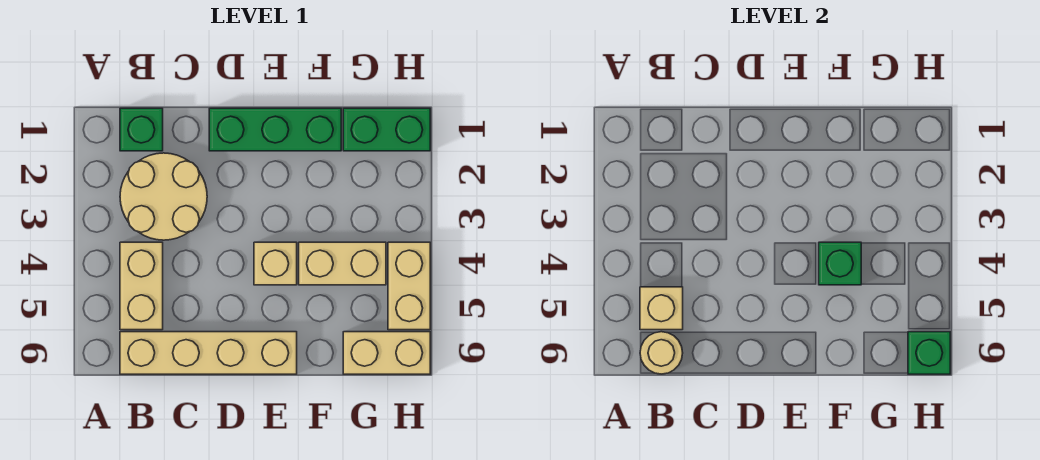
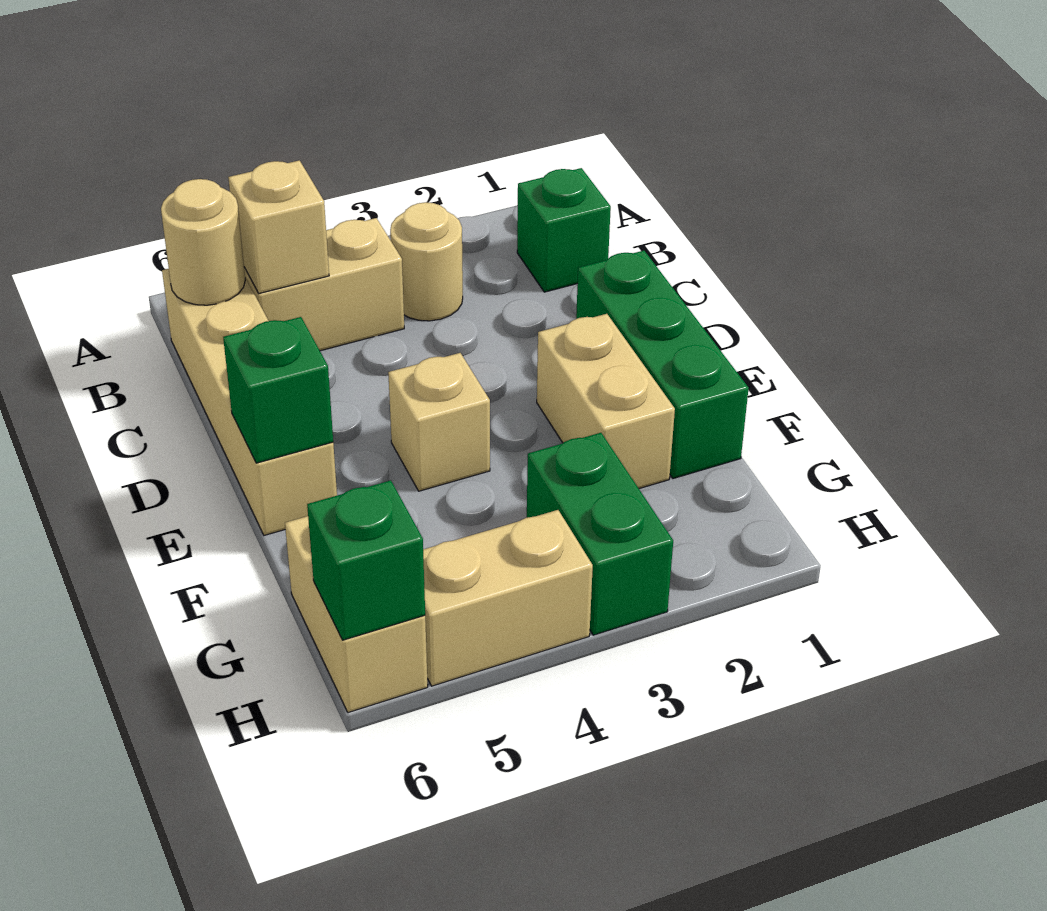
tan 2x2 round brick [120,153,207,240] -> tan 1x1 round brick [390,202,463,321]
tan 1x2 brick [299,242,386,285] -> tan 1x2 brick moved to [537,314,675,489]
green 1x1 brick [819,242,861,285] -> green 1x1 brick moved to [223,317,333,463]
green 1x2 brick [343,108,430,151] -> green 1x2 brick moved to [527,433,673,635]

